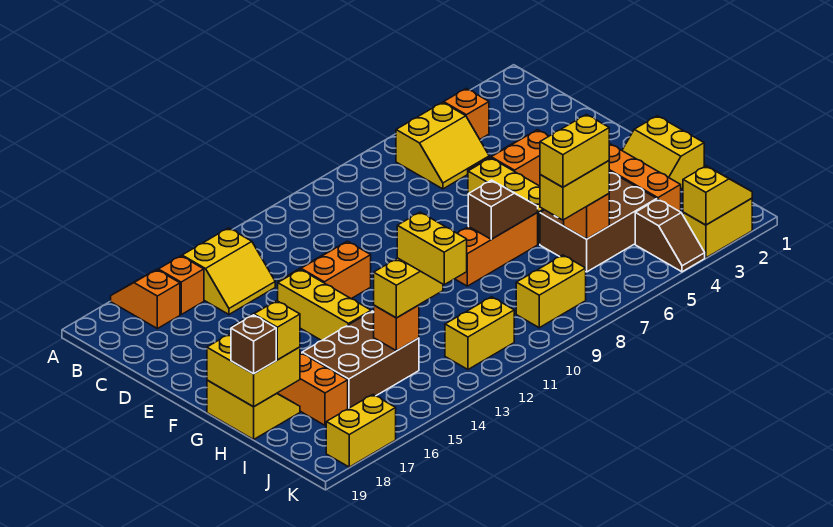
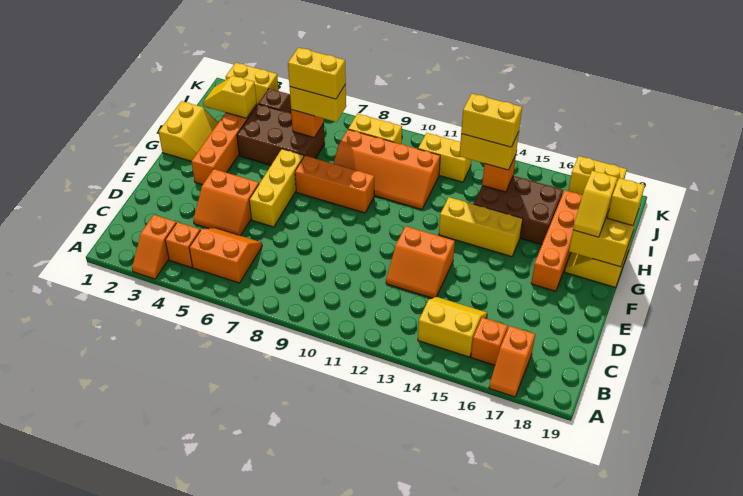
none -> orange 1x2 slope [132,215,176,279]
yellow 2x2 slope [396,102,489,189] -> orange 2x2 slope [189,228,262,283]
yellow 1x3 brick [278,270,371,341] -> yellow 1x3 brick turned to [439,197,523,257]
brown 1x2 slope [468,180,538,239] -> none
none -> orange 2x4 slope [333,130,440,209]
brown 1x1 brick [231,315,276,374] -> yellow 1x1 brick [607,178,645,226]
yellow 1x2 brick [397,212,467,285] -> yellow 1x2 brick turned to [461,94,522,147]
yellow 1x2 slope [683,166,752,225] -> yellow 1x2 slope moved to [203,76,257,118]

